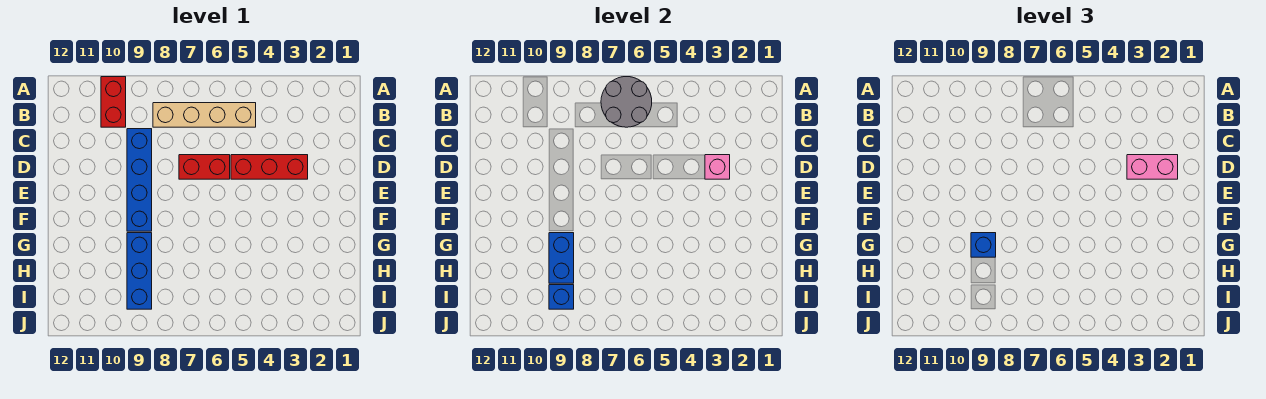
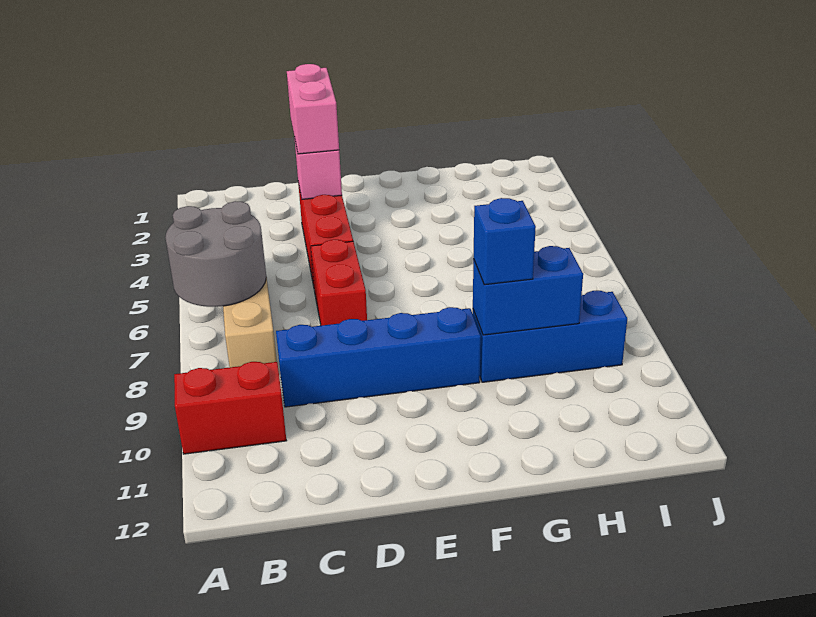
blue 1x1 brick [549,285,574,309] -> none

